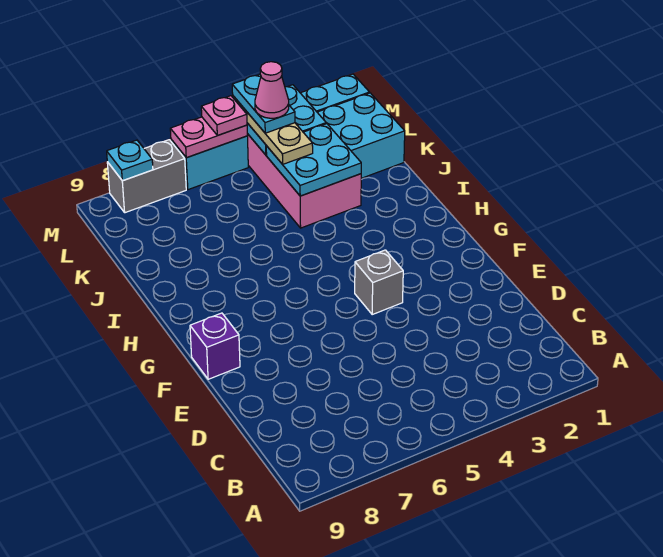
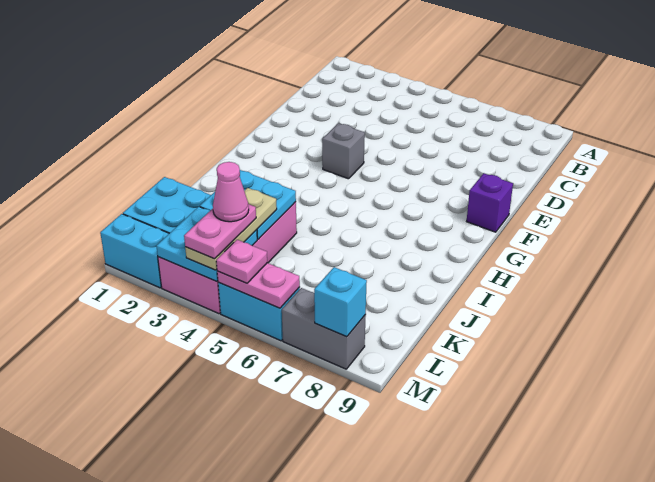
cyan 1x2 plate [232,74,295,133] -> pink 1x2 plate [184,204,256,259]
cyan 1x1 plate [107,140,153,181] -> cyan 1x1 brick [314,267,367,337]

